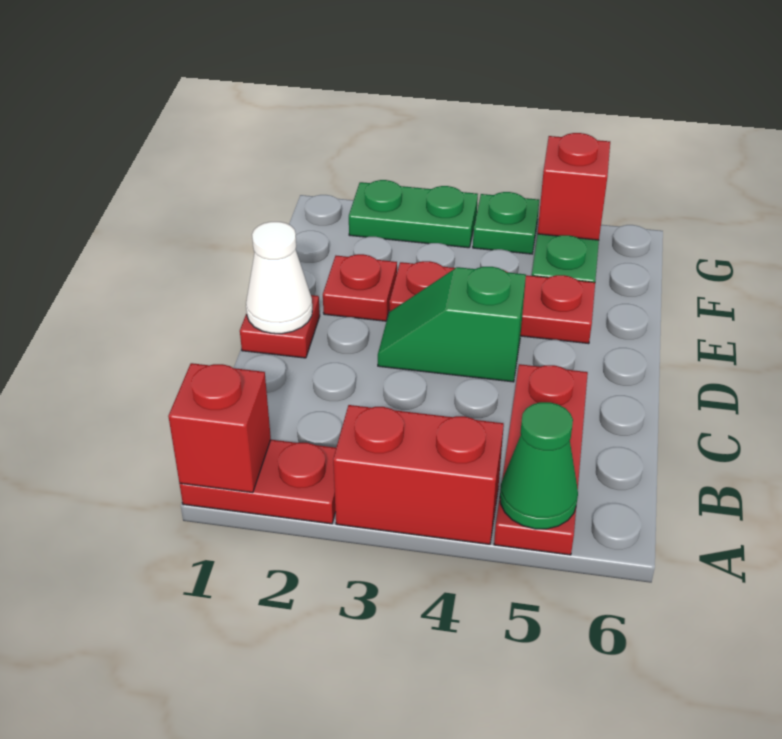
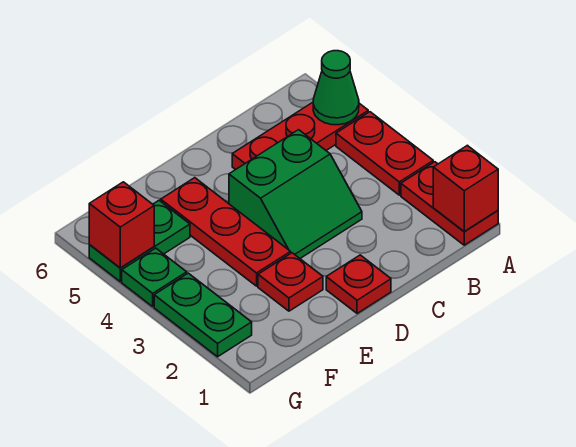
red 1x2 brick [333,405,504,544] -> red 1x2 plate [336,112,433,195]
white 1x1 cone [246,222,312,334] -> none
green 1x2 slope [378,267,526,382] -> green 2x2 slope [229,130,362,258]

